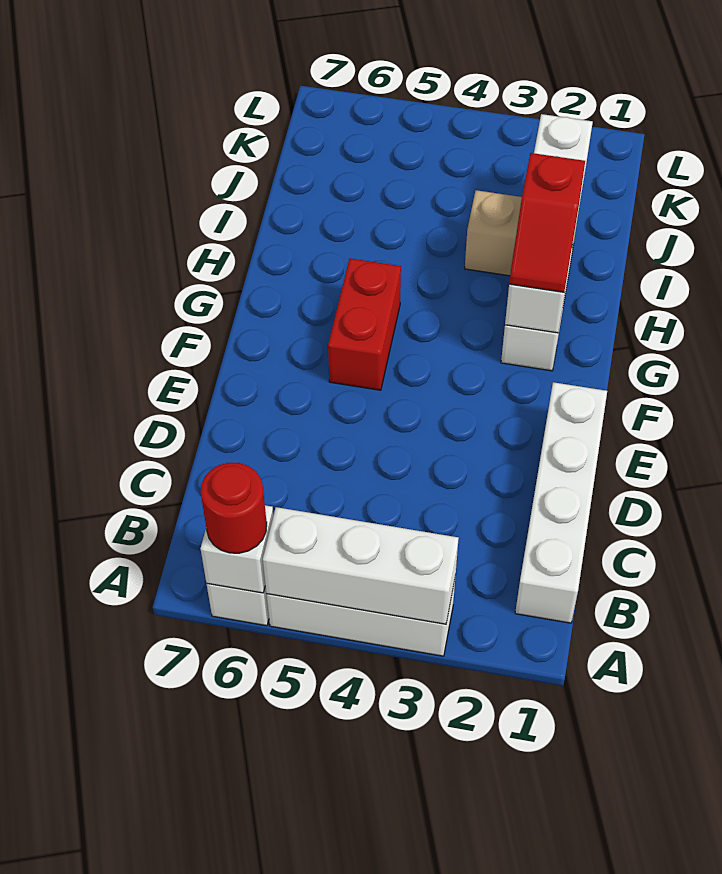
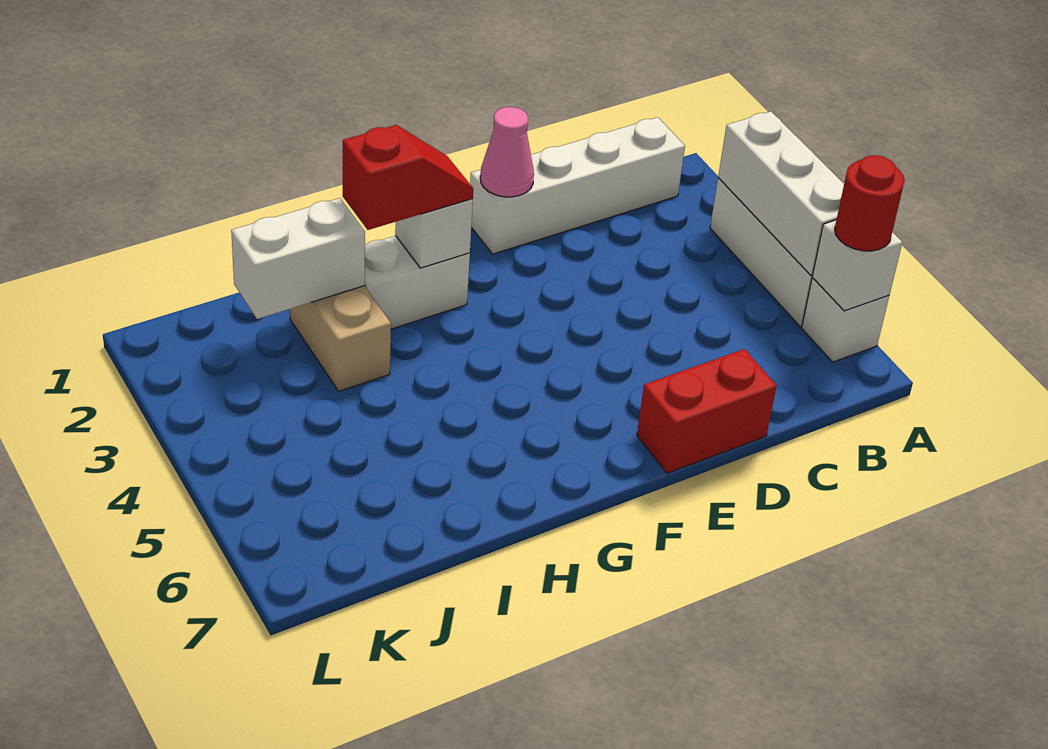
none -> pink 1x1 cone [480,107,534,197]
red 1x2 brick [328,258,401,390] -> red 1x2 brick moved to [637,349,777,473]

